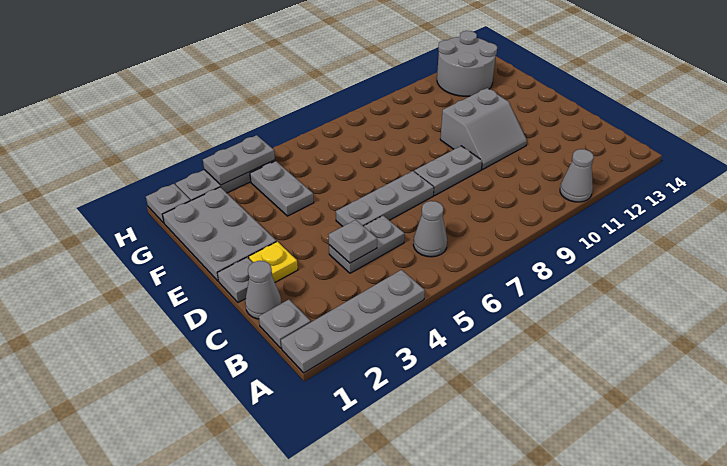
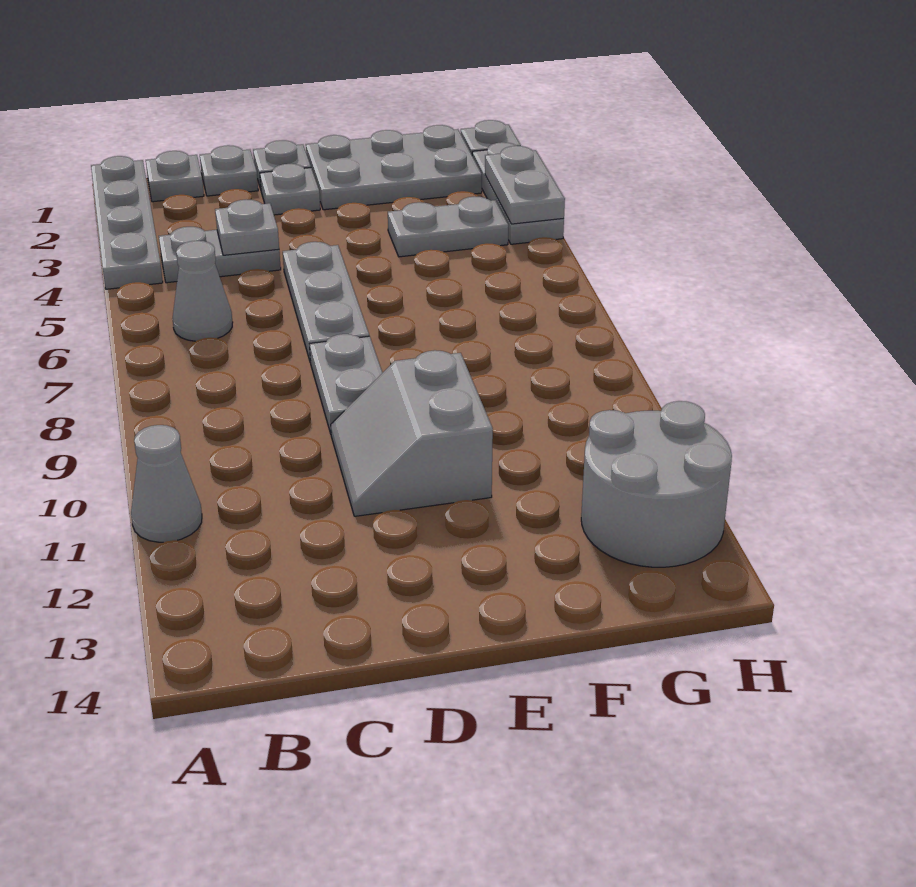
grey 1x1 cone [245,261,282,319] -> grey 1x1 plate [200,145,258,196]
grey 1x2 plate [329,216,405,273] -> grey 1x2 plate turned to [159,227,281,283]
yellow 1x1 plate [249,242,298,282] -> grey 1x1 plate [260,164,320,215]

